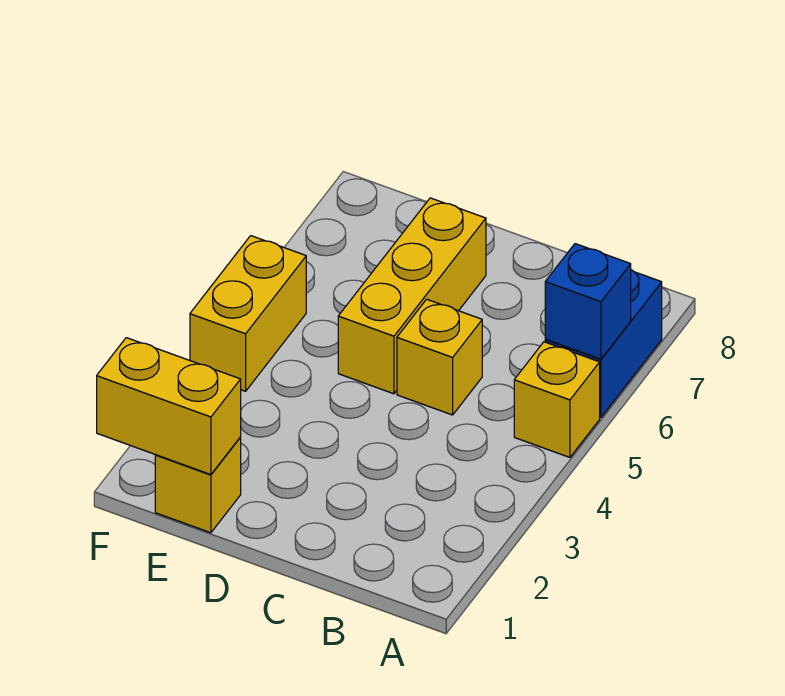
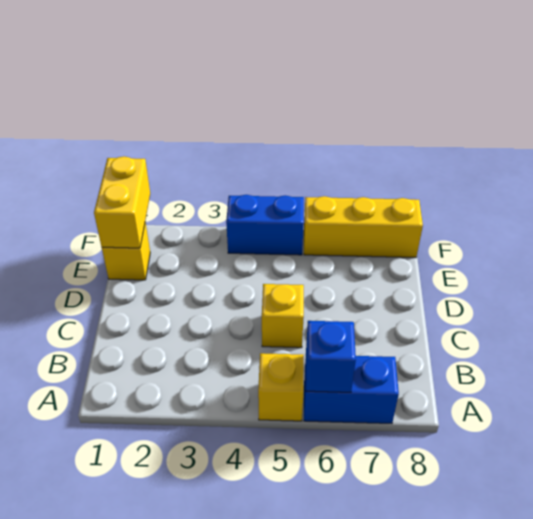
yellow 1x3 brick [338,198,486,394] -> yellow 1x3 brick moved to [304,196,423,258]
yellow 1x2 brick [190,236,306,391] -> blue 1x2 brick [226,195,304,255]

